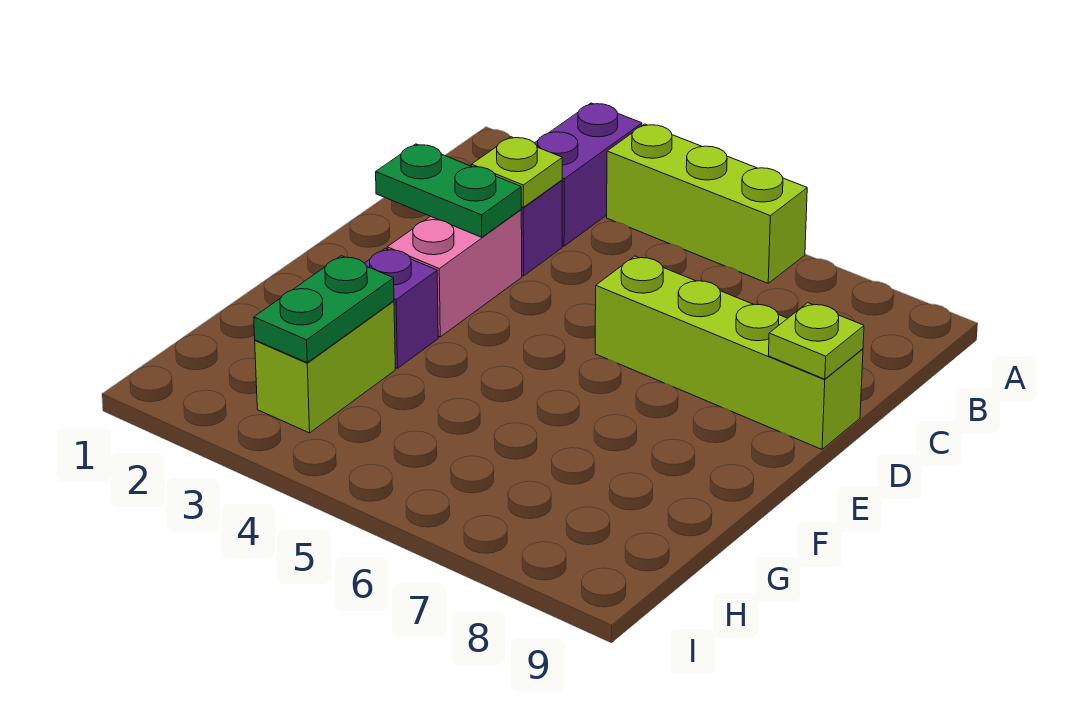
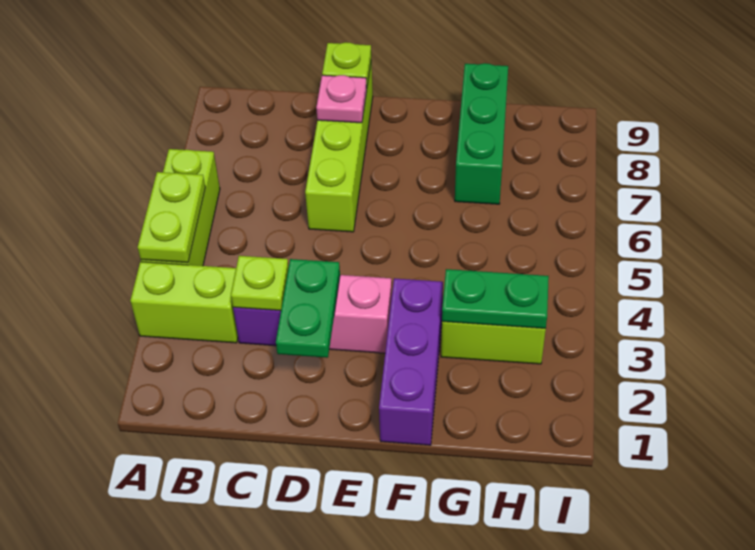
purple 1x2 brick [535,103,642,246] -> lime 1x2 brick [130,262,238,343]
none -> lime 1x2 plate [138,172,205,263]
none -> pink 1x1 plate [316,75,367,123]
purple 1x1 brick [365,248,438,368] -> purple 1x3 brick [379,278,443,445]
none -> green 1x3 brick [455,63,508,204]

